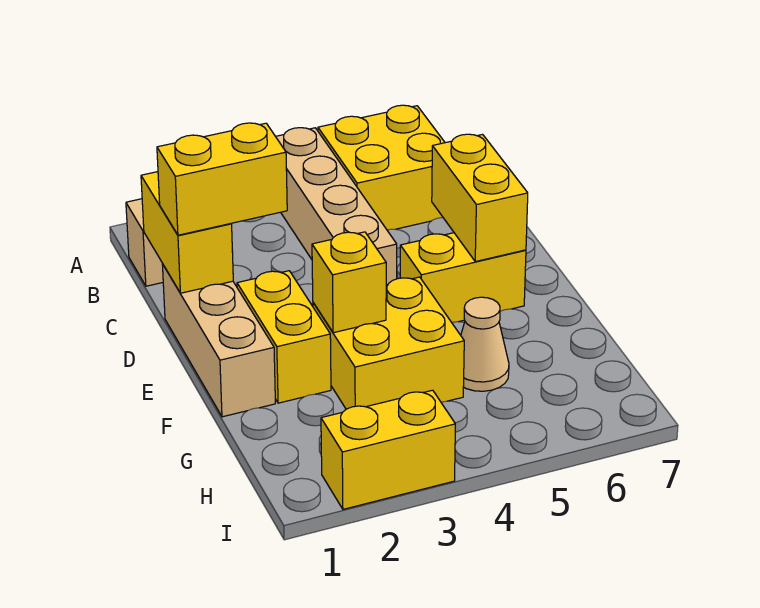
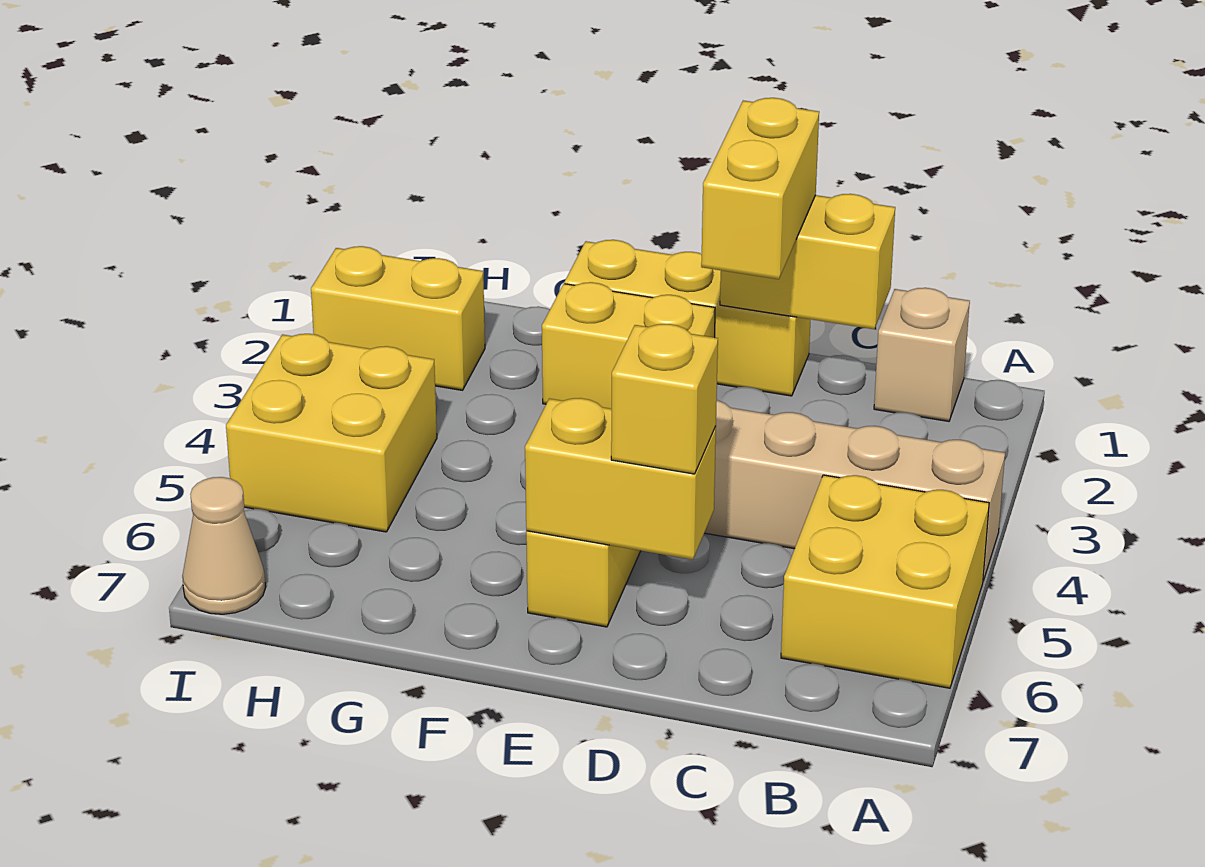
tan 1x3 brick [162,264,275,417] -> yellow 1x3 brick [565,240,811,396]
yellow 2x2 brick [313,277,464,409] -> yellow 2x2 brick moved to [226,334,437,532]
yellow 1x1 brick [312,232,386,333] -> yellow 1x1 brick moved to [611,324,718,474]
tan 1x1 cone [461,297,509,391] -> tan 1x1 cone moved to [182,477,266,614]
yellow 1x2 brick [321,390,455,509] -> yellow 1x2 brick turned to [311,246,485,390]

